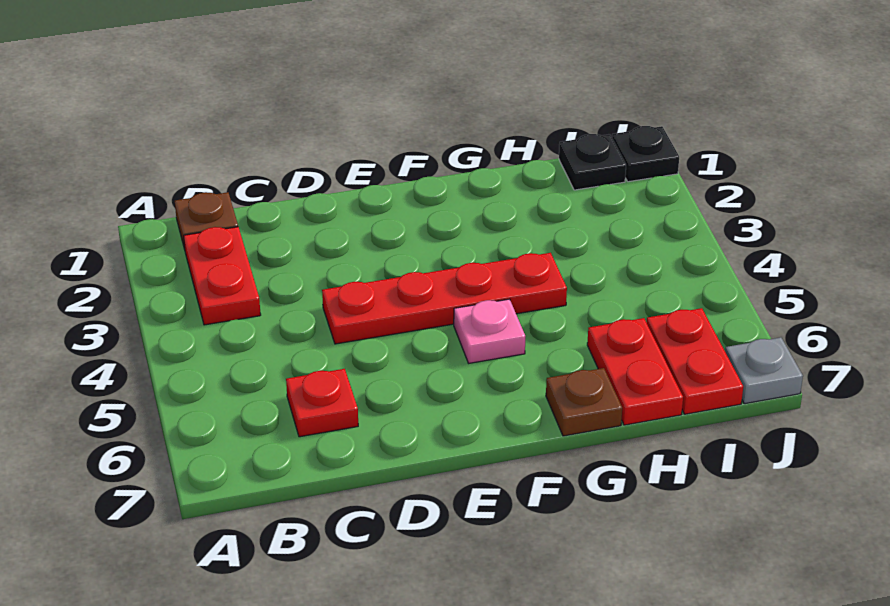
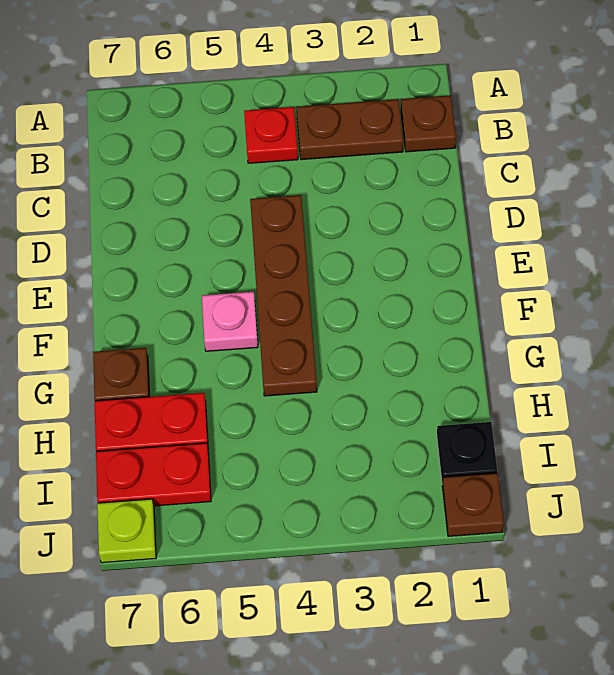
red 1x2 plate [184,227,261,325] -> brown 1x2 plate [297,99,403,160]
red 1x1 plate [286,369,358,437] -> red 1x1 plate moved to [244,107,298,163]
red 1x4 plate [322,253,567,344] -> brown 1x4 plate [250,195,317,396]
black 1x1 plate [612,126,679,182] -> brown 1x1 plate [442,473,504,537]
grey 1x1 plate [725,337,803,404] -> lime 1x1 plate [97,499,156,563]

